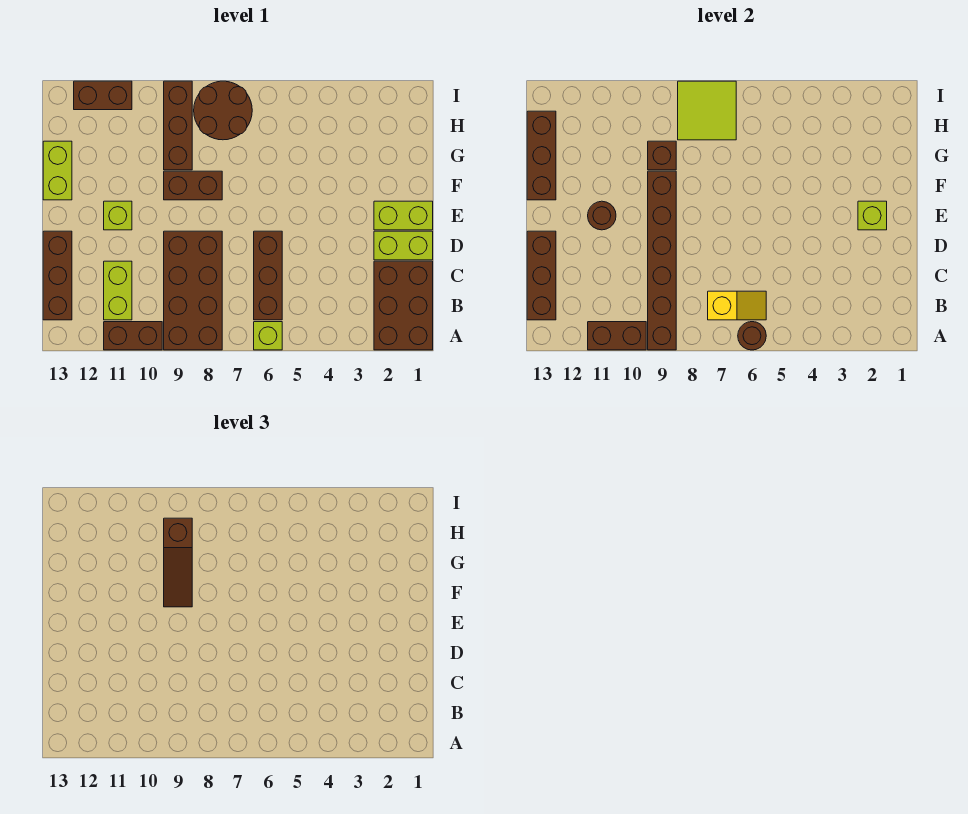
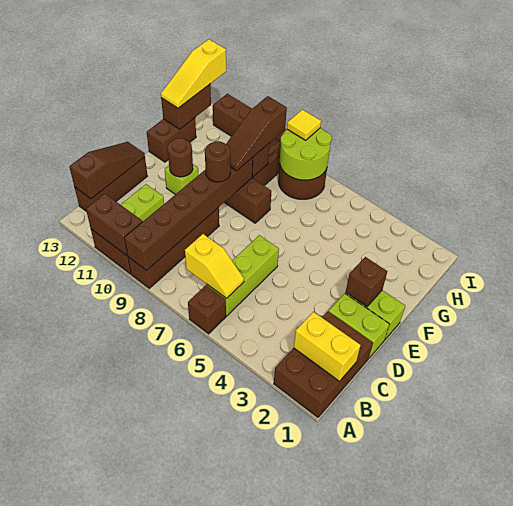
lime 1x1 brick [254,322,282,350] -> brown 1x1 brick [188,285,226,334]
brown 1x1 round brick [738,322,766,350] -> brown 1x1 round brick moved to [205,141,231,182]
brown 2x4 brick [164,231,222,350] -> brown 1x4 brick [128,208,219,288]
none -> yellow 1x2 brick [294,312,360,381]
brown 1x3 brick [254,231,282,320] -> lime 1x3 brick [207,235,279,316]
brown 1x3 brick [527,231,556,320] -> brown 1x3 slope [69,142,145,199]
lime 1x1 brick [858,201,887,230] -> brown 1x1 brick [346,257,387,307]
lime 1x2 brick [43,141,72,200] -> brown 1x2 brick [147,118,196,162]
brown 1x3 brick [527,111,556,200] -> brown 1x2 brick [161,84,211,129]
none -> yellow 1x3 slope [161,39,226,108]
lime 2x2 tile [678,81,736,140] -> lime 2x2 round brick [280,128,332,180]
none -> yellow 1x1 tile [287,110,321,140]

